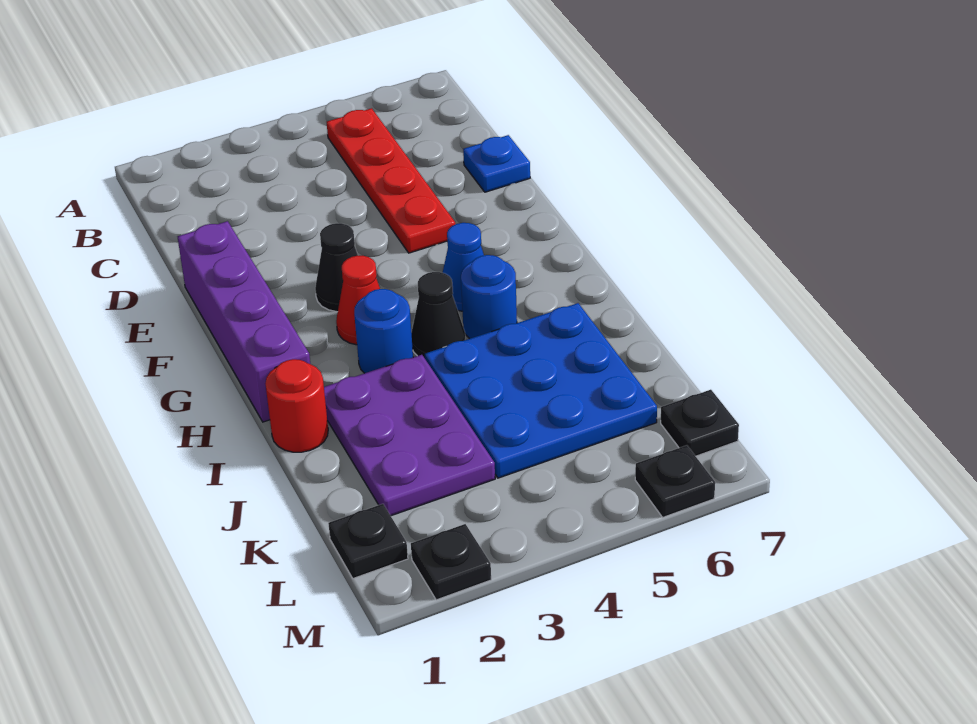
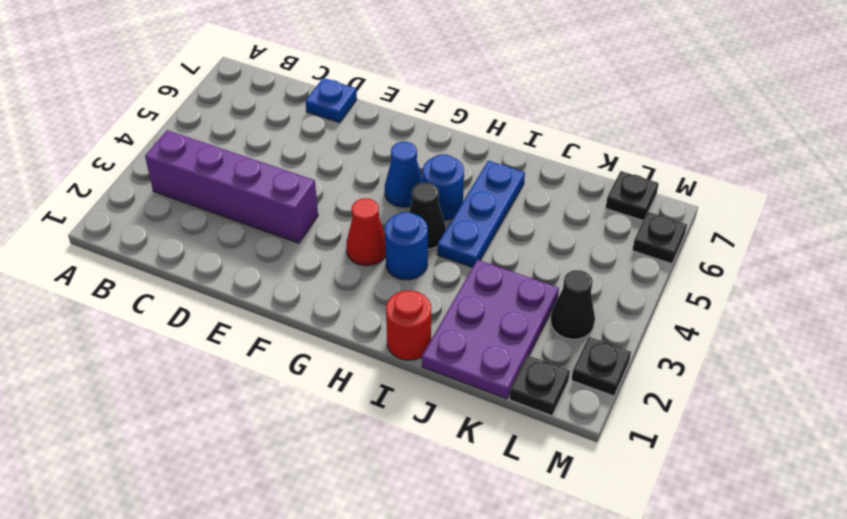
red 1x4 plate [327,108,455,253] -> none
purple 1x4 brick [178,221,310,422] -> purple 1x4 brick moved to [145,130,318,243]
black 1x1 cone [315,223,358,312] -> black 1x1 cone moved to [551,270,595,339]
purple 2x3 plate [324,355,495,516] -> purple 2x3 plate turned to [422,260,559,399]
blue 3x3 plate [425,303,657,478] -> blue 1x3 plate [437,161,525,268]

